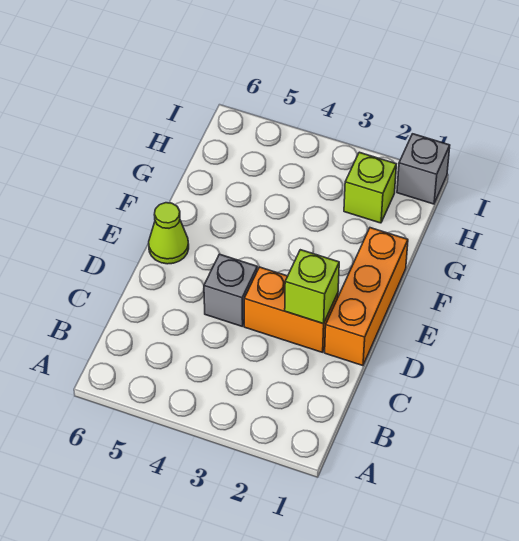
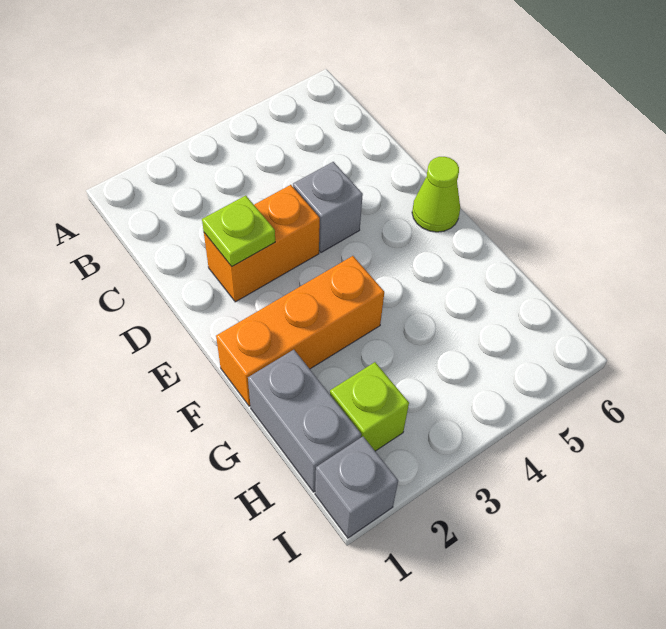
orange 1x3 brick [325,228,408,366] -> orange 1x3 brick turned to [216,256,384,406]
lime 1x1 brick [285,250,339,324] -> lime 1x1 plate [202,196,275,266]
none -> grey 1x2 brick [248,350,361,492]

